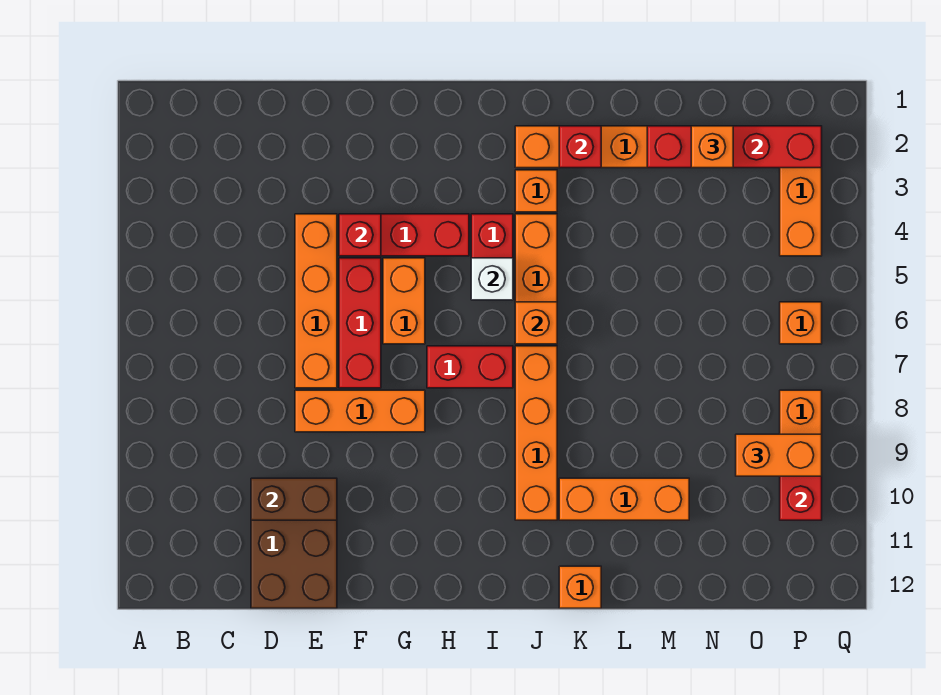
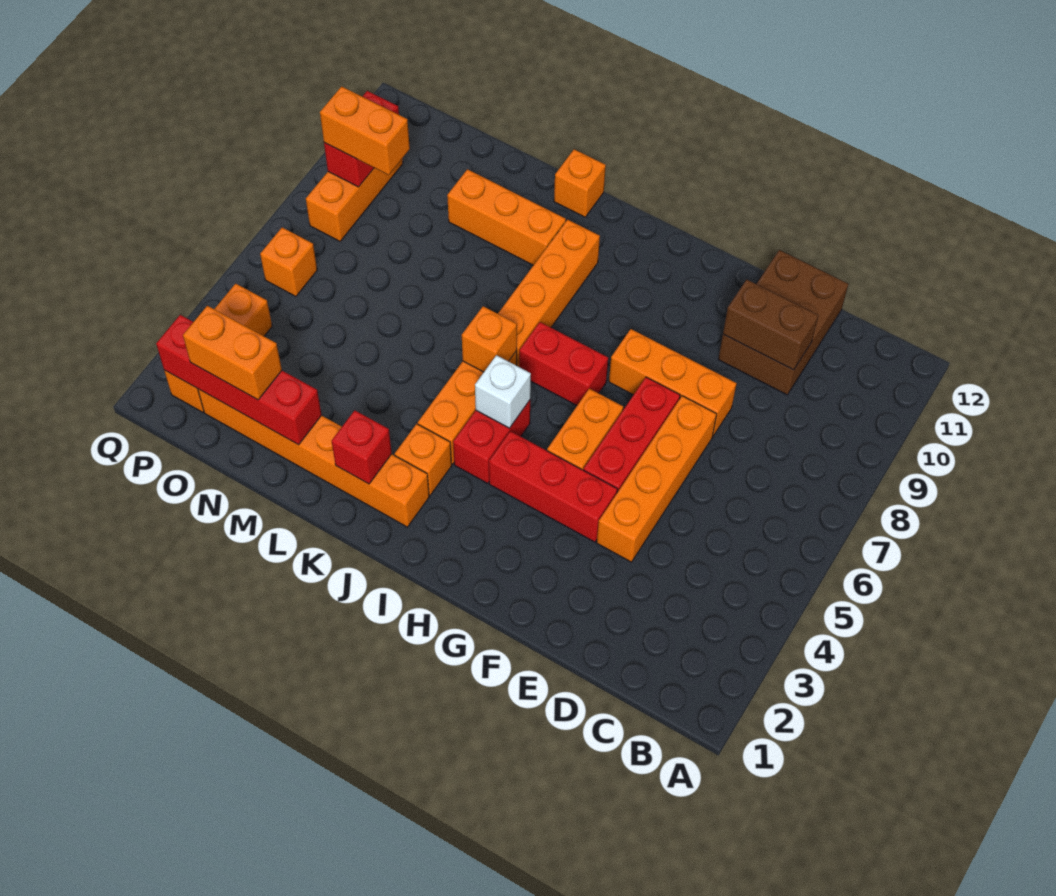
red 1x1 brick [339,214,381,256] -> none
orange 1x1 brick [691,126,733,168] -> orange 1x2 brick [183,306,282,400]

